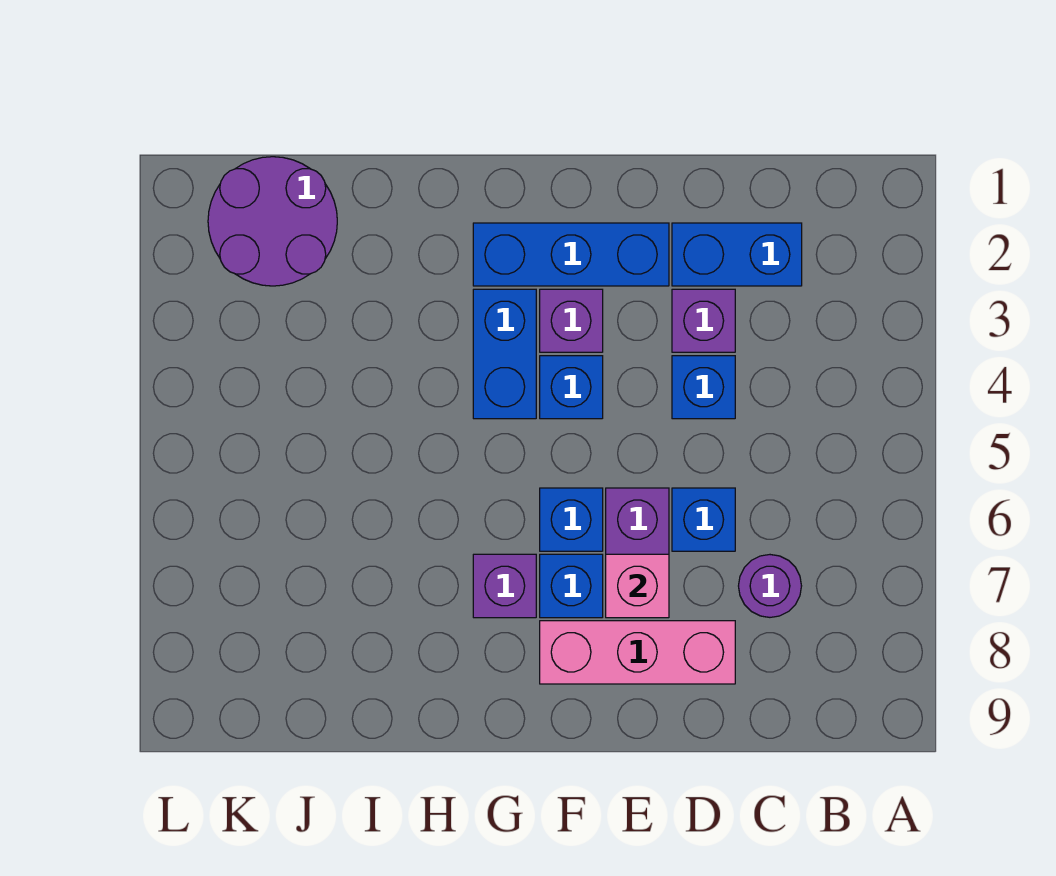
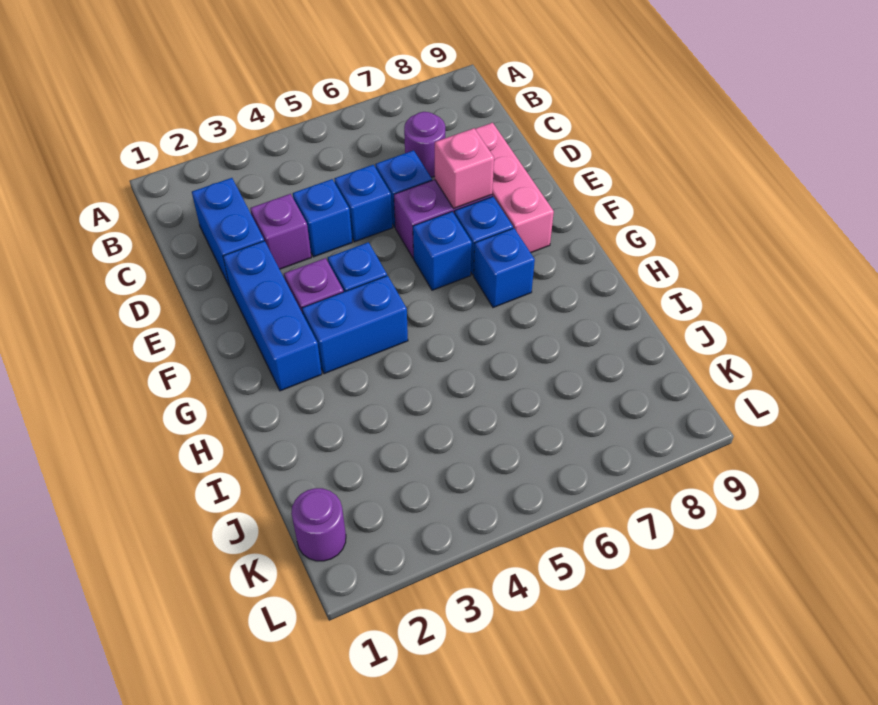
none -> blue 1x1 brick [334,165,393,242]
purple 1x1 brick [473,554,536,618] -> blue 1x1 brick [474,228,535,308]
purple 2x2 round brick [208,157,337,286] -> purple 1x1 round brick [291,488,346,561]

